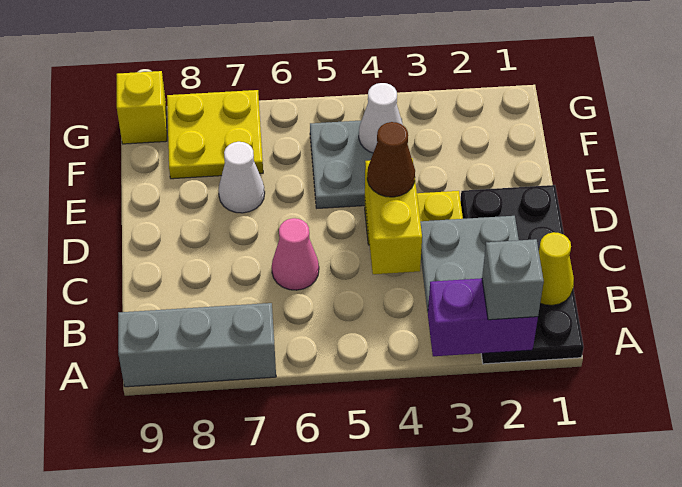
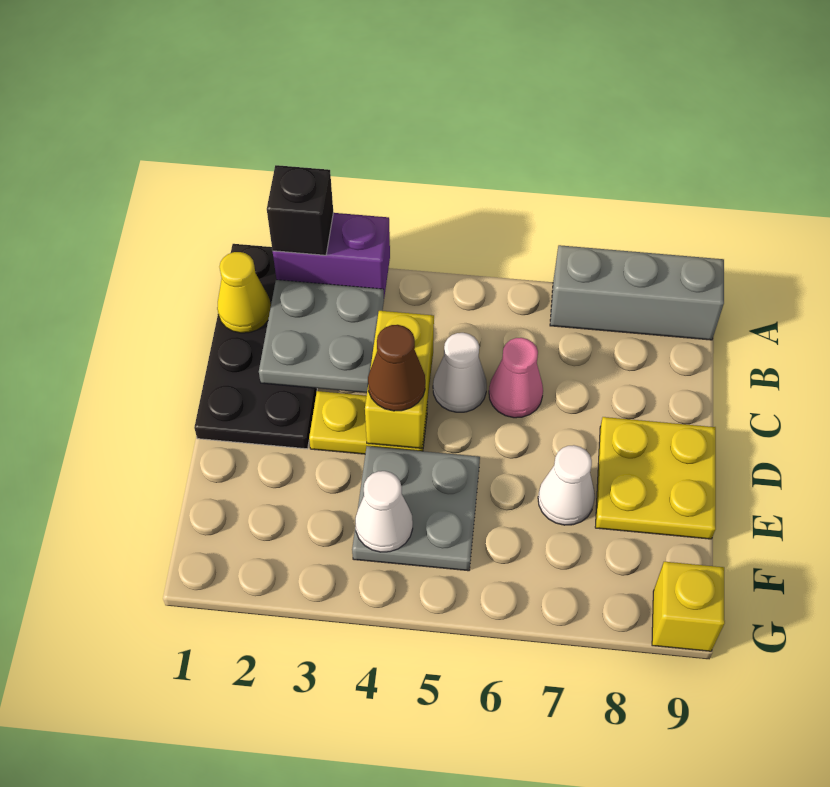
grey 1x1 brick [482,239,544,320] -> black 1x1 brick [267,165,333,255]
none -> white 1x1 cone [433,333,487,412]
yellow 2x2 plate [167,90,263,179] -> yellow 2x2 plate moved to [595,417,716,539]

